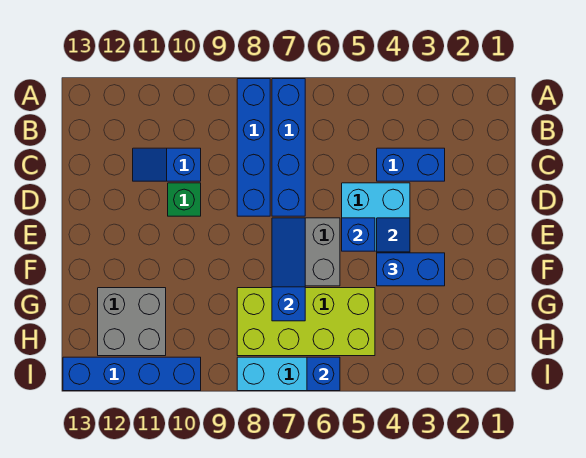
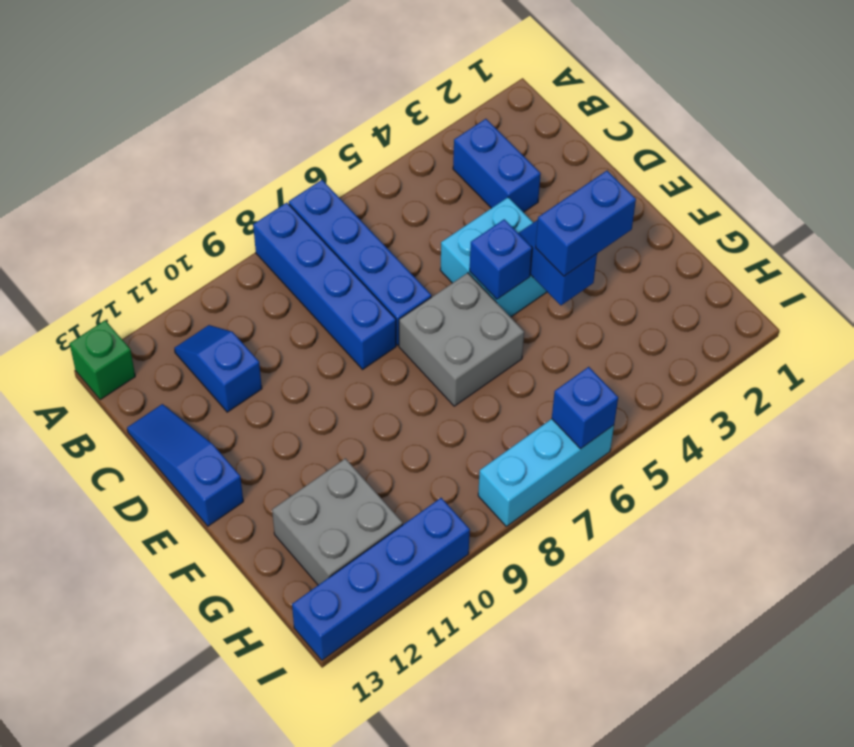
blue 1x2 brick [377,148,445,181] -> blue 1x2 brick turned to [453,119,541,212]
blue 1x2 slope [133,148,201,181] -> blue 1x2 slope turned to [174,325,262,412]
green 1x1 brick [168,183,201,216] -> green 1x1 brick moved to [70,320,135,400]
blue 1x3 slope [272,218,305,321] -> blue 1x3 slope moved to [127,404,243,526]
lime 2x4 brick [237,288,375,356] -> none

